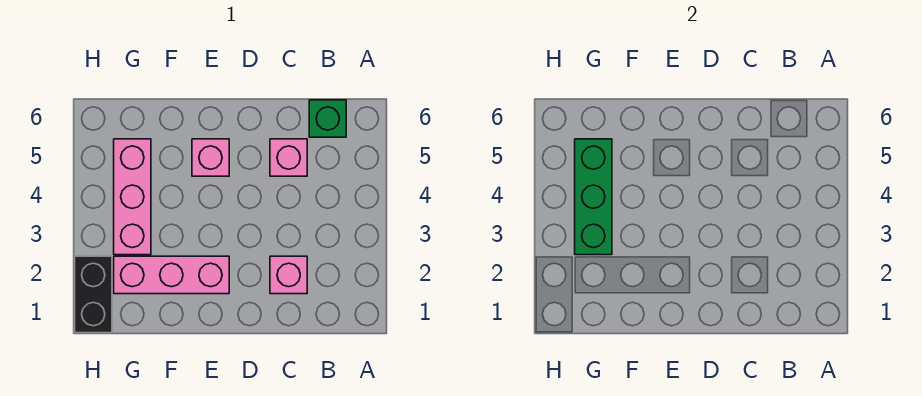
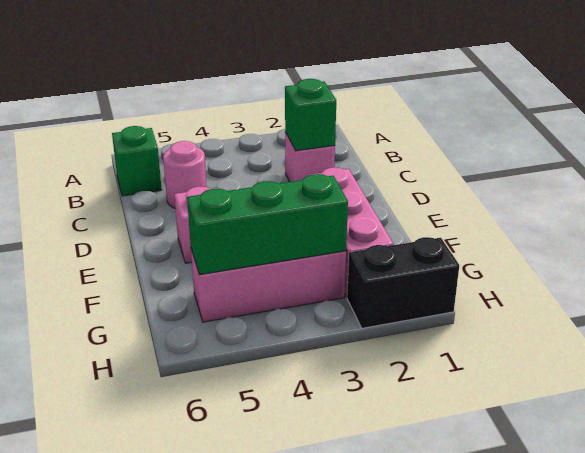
none -> green 1x1 brick [285,79,336,151]
pink 1x1 brick [270,139,307,176] -> pink 1x1 round brick [163,141,206,208]

